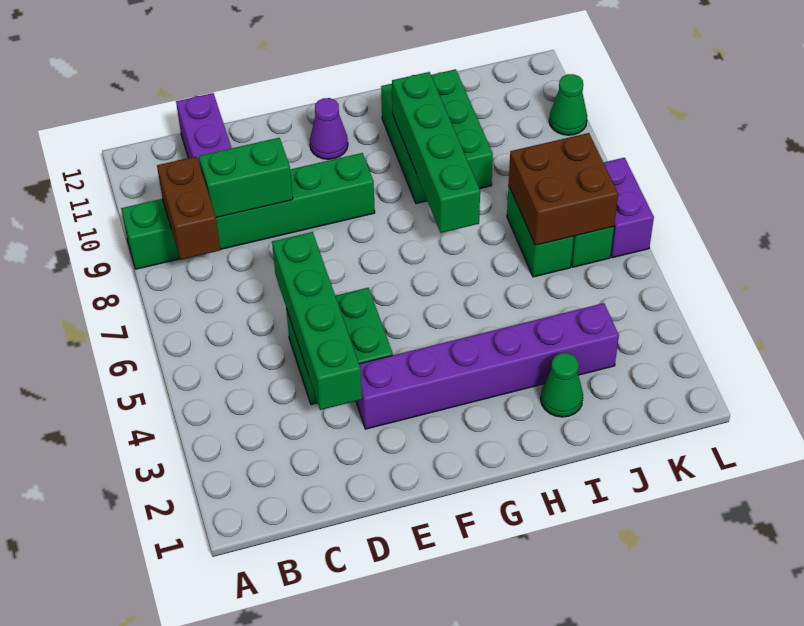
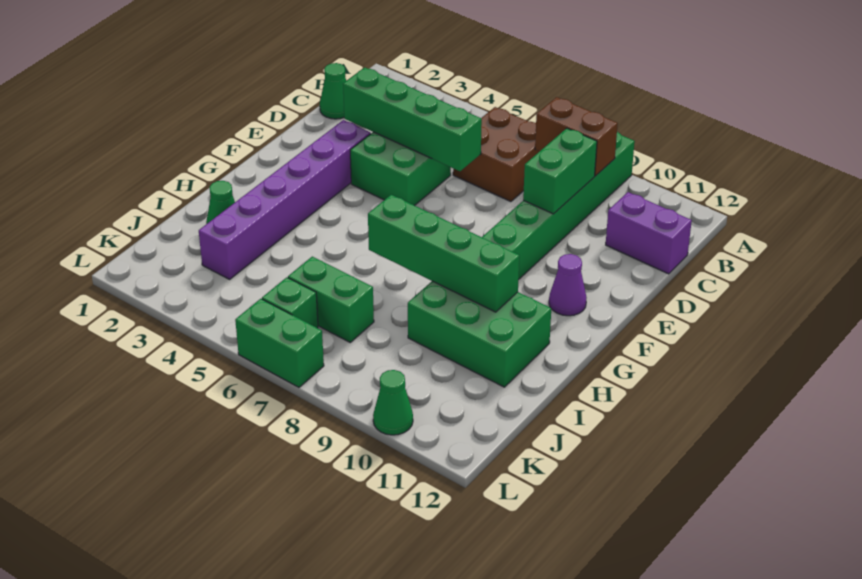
none -> green 1x1 cone [320,63,346,119]
brown 2x2 brick [509,133,618,245] -> brown 2x2 brick moved to [453,107,540,202]
purple 1x2 brick [603,158,654,258] -> green 1x2 brick [235,299,324,387]

